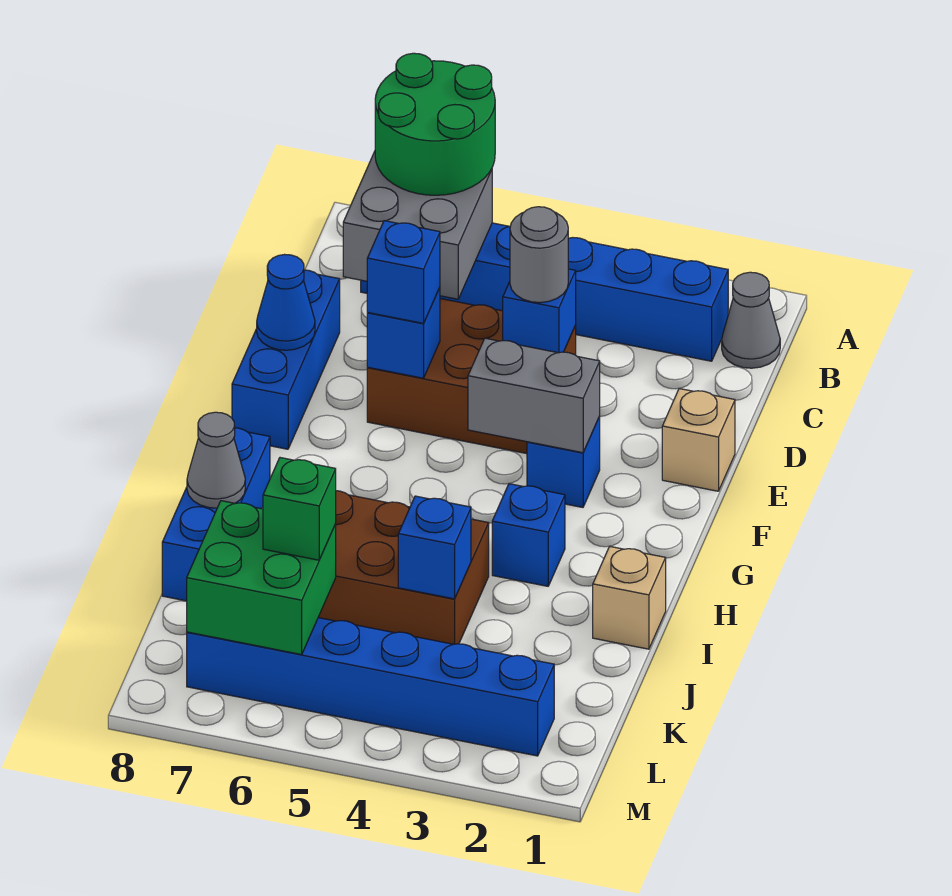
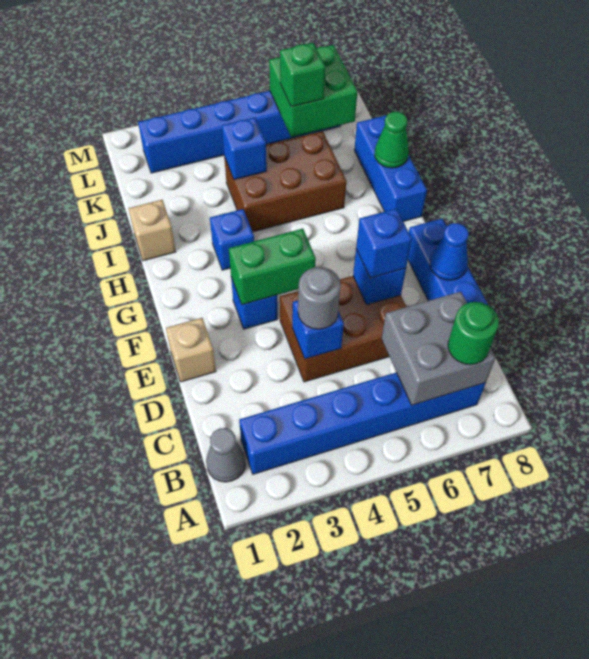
green 2x2 round brick [375,53,495,195] -> green 1x1 round brick [448,302,499,365]
grey 1x2 brick [468,338,600,453] -> green 1x2 brick [229,229,316,305]
grey 1x1 cone [187,412,245,508] -> green 1x1 cone [374,112,409,168]

